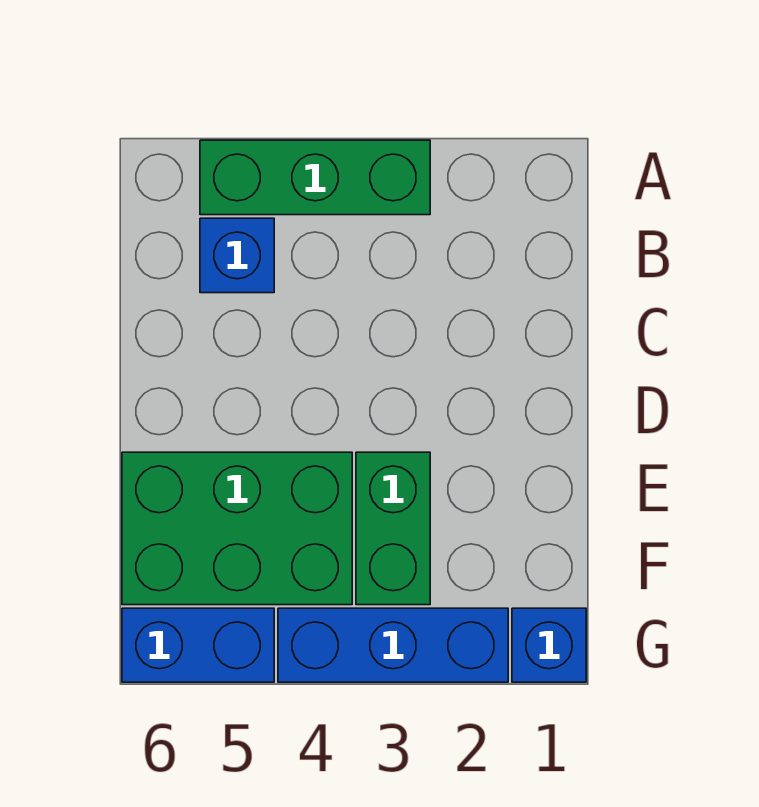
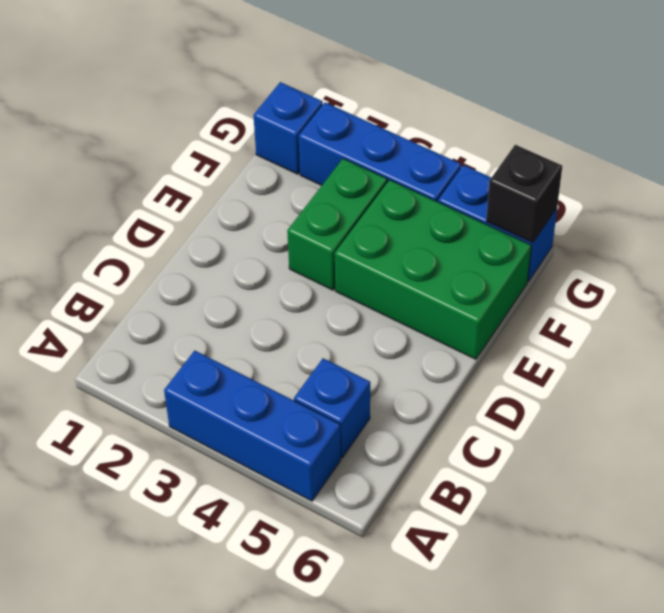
green 1x3 brick [200,140,430,215] -> blue 1x3 brick [164,351,341,501]
none -> black 1x1 brick [486,145,562,243]

